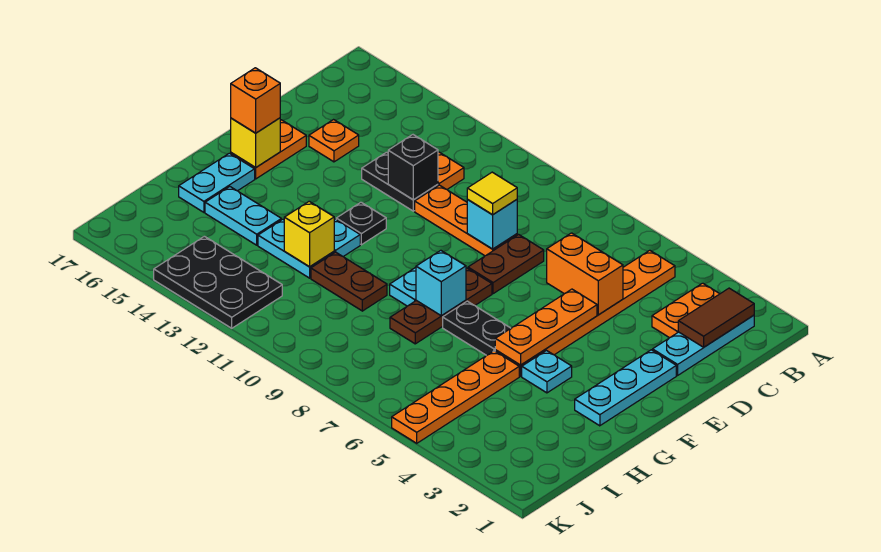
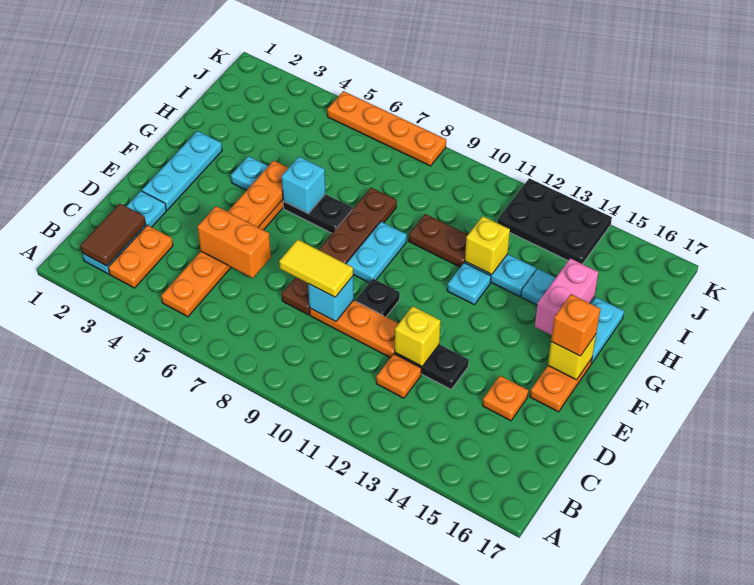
yellow 1x1 tile [467,172,517,215] -> yellow 1x2 tile [279,239,353,297]
black 1x1 brick [388,135,438,200] -> yellow 1x1 brick [395,306,441,366]
black 1x1 plate [336,202,386,245] -> black 1x1 plate moved to [356,279,400,317]
cyan 1x1 brick [416,250,466,315] -> cyan 1x1 brick moved to [282,157,325,213]
none -> pink 1x2 brick [535,258,598,335]
orange 1x4 plate [392,351,519,443] -> orange 1x4 plate turned to [327,91,446,166]

